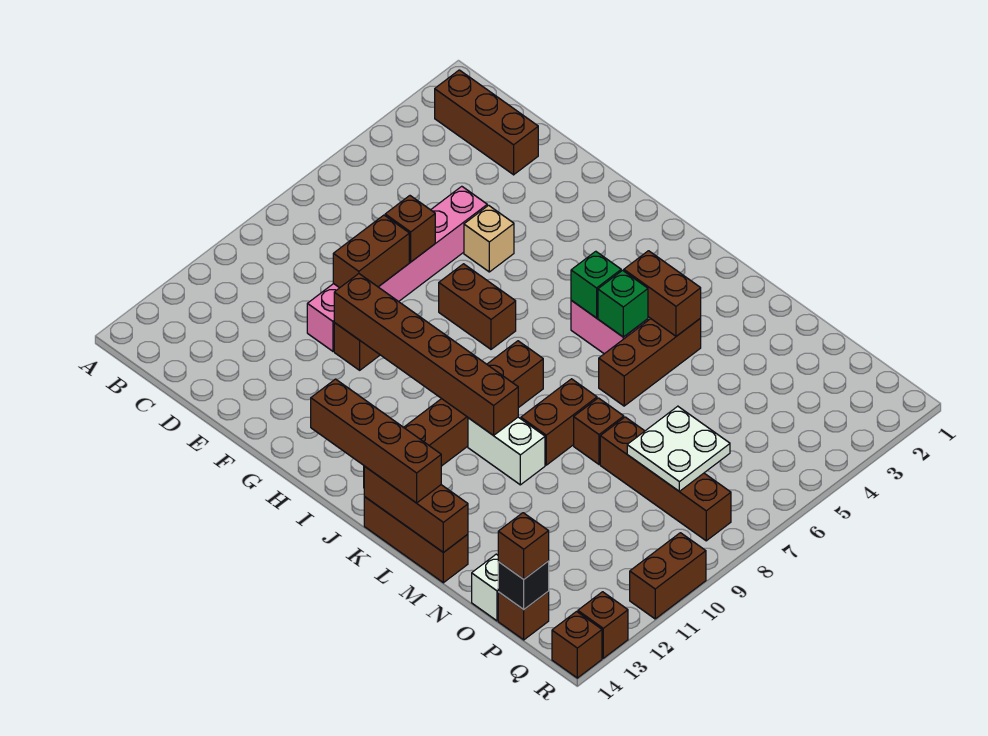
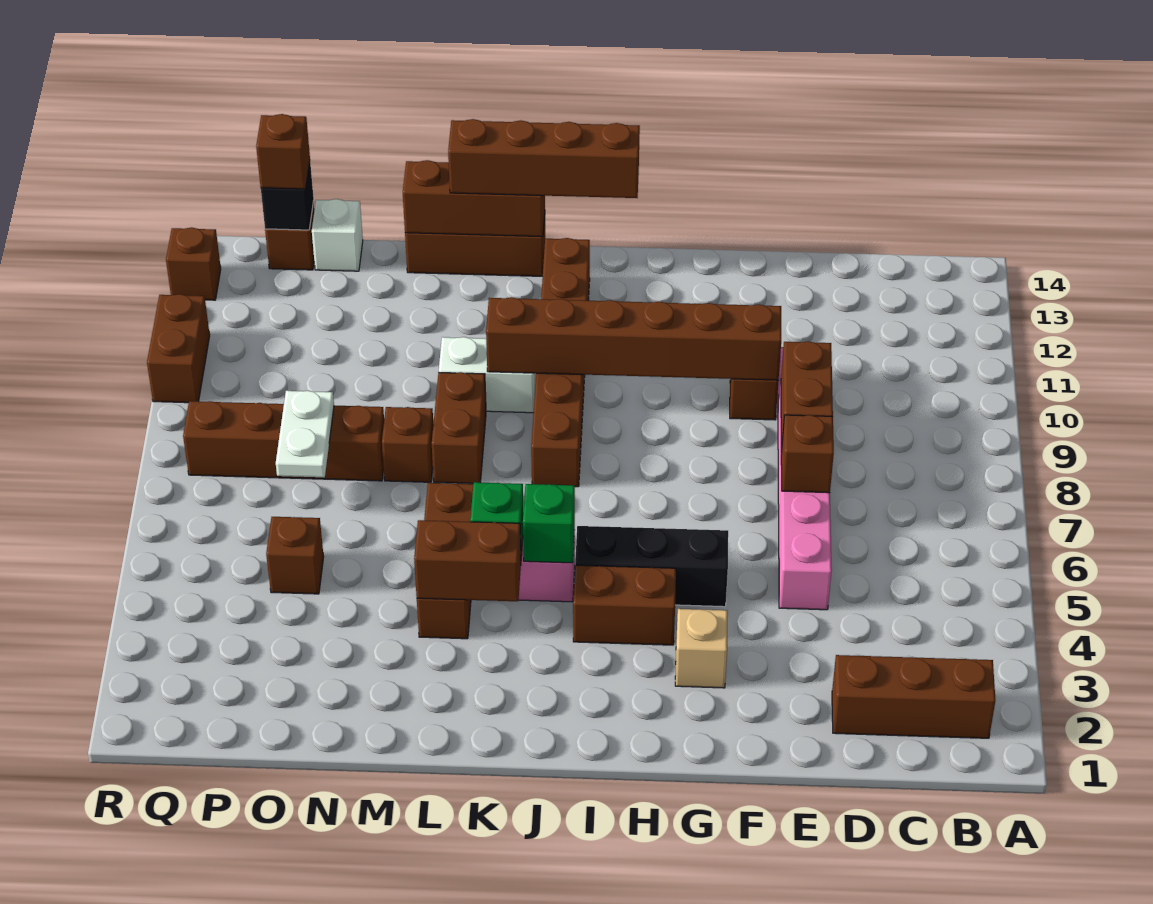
tan 1x1 brick [464,205,514,272] -> tan 1x1 brick moved to [675,609,728,688]
none -> black 1x3 brick [575,526,728,607]
brown 1x2 brick [439,264,516,349] -> brown 1x2 brick moved to [573,565,676,645]
white 2x2 plate [627,406,730,491] -> white 1x2 plate [276,391,334,477]
brown 1x1 brick [552,611,602,678] -> brown 1x1 brick moved to [266,517,324,594]

